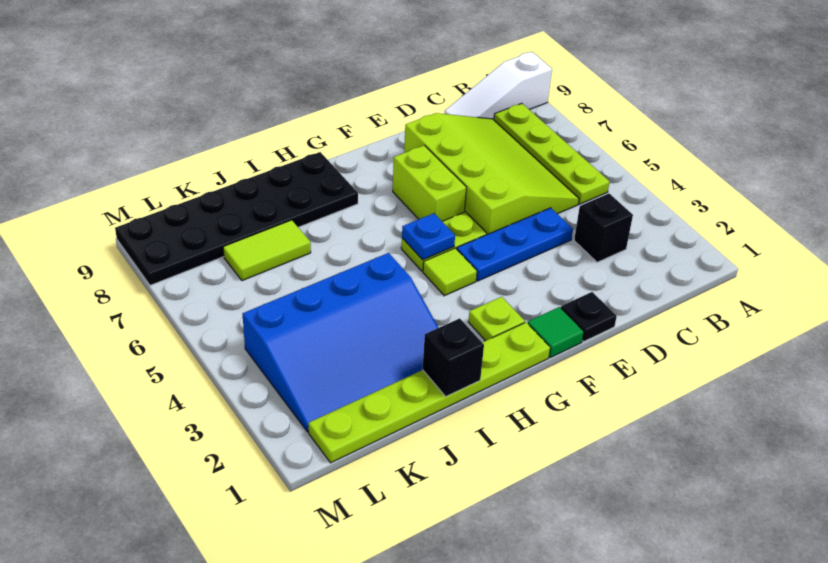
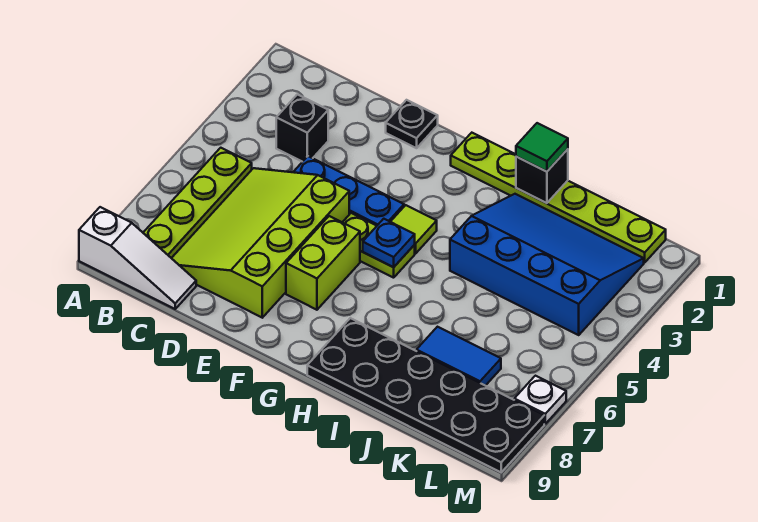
green 1x1 tile [528,307,584,357] -> green 1x1 tile moved to [516,123,568,172]
lime 1x1 plate [468,297,525,341] -> none
lime 1x2 tile [223,220,311,281] -> blue 1x2 tile [417,327,501,386]
none -> white 1x1 plate [514,376,566,424]

